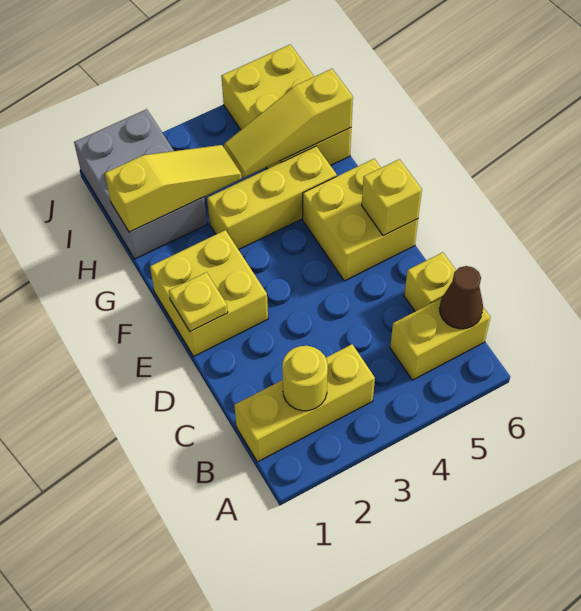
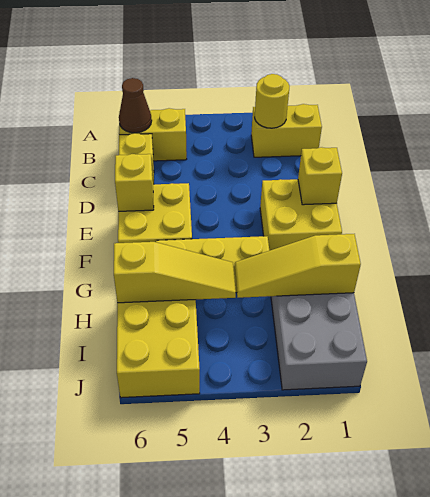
yellow 1x3 brick [234,344,375,462] -> yellow 1x2 brick [251,104,322,157]
yellow 1x1 plate [169,272,228,332] -> yellow 1x1 brick [298,147,342,205]

